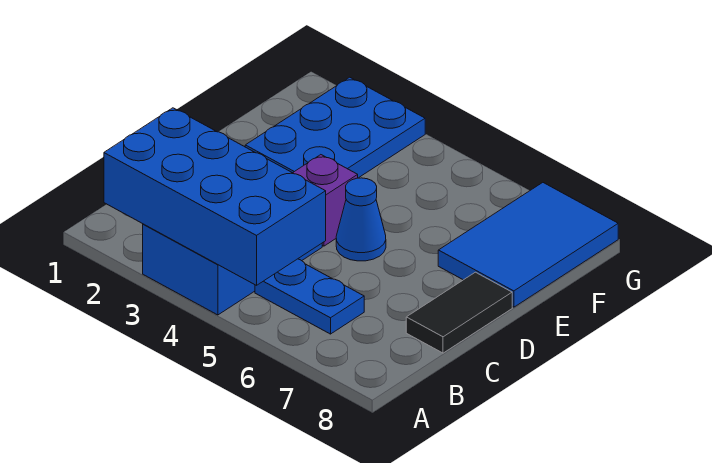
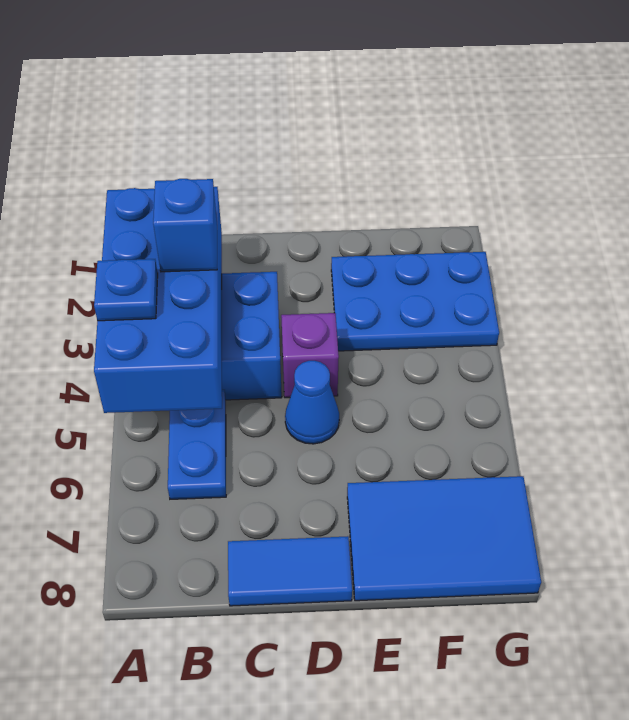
none -> blue 1x1 plate [94,259,158,321]
none -> blue 1x1 brick [153,179,217,272]
black 1x2 tile [406,272,512,353] -> blue 1x2 tile [228,536,352,606]

